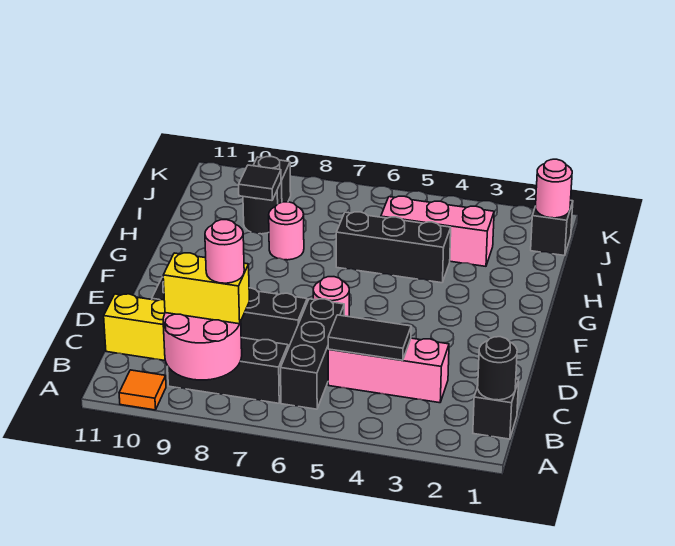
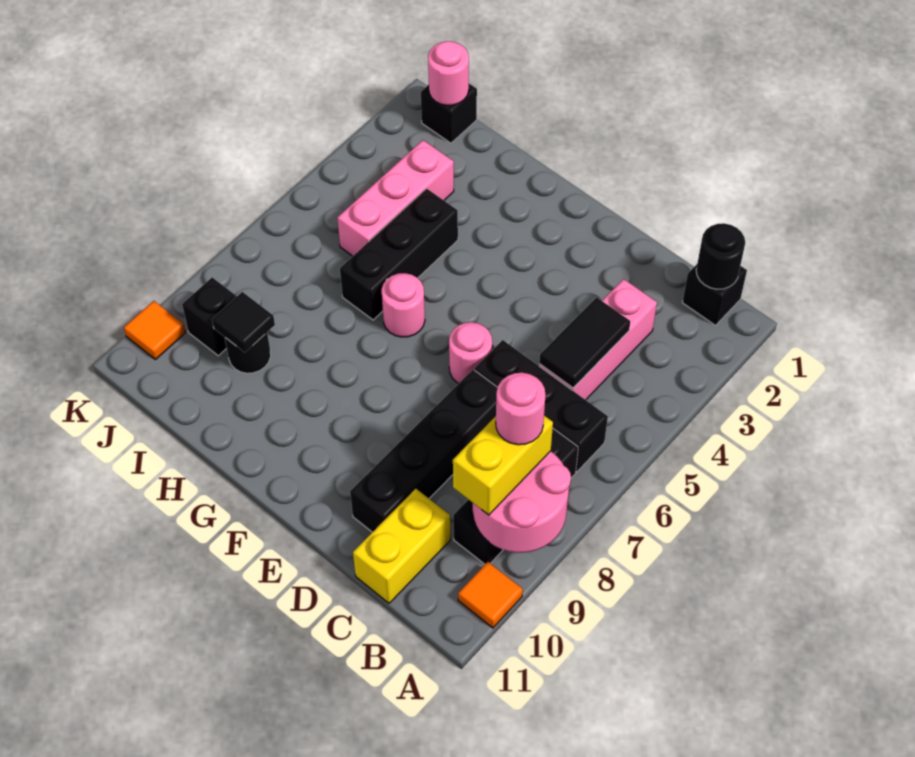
pink 1x1 round brick [269,202,304,260] -> pink 1x1 round brick moved to [382,273,425,337]
none -> orange 1x1 tile [124,301,185,360]

